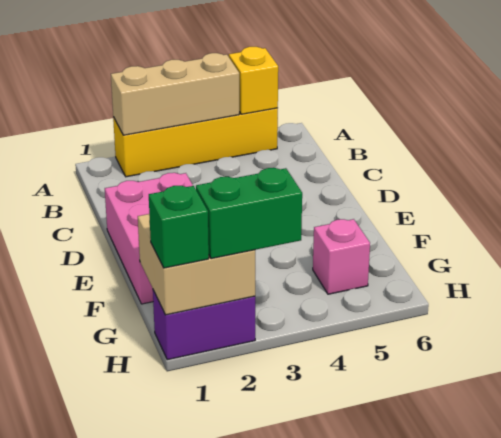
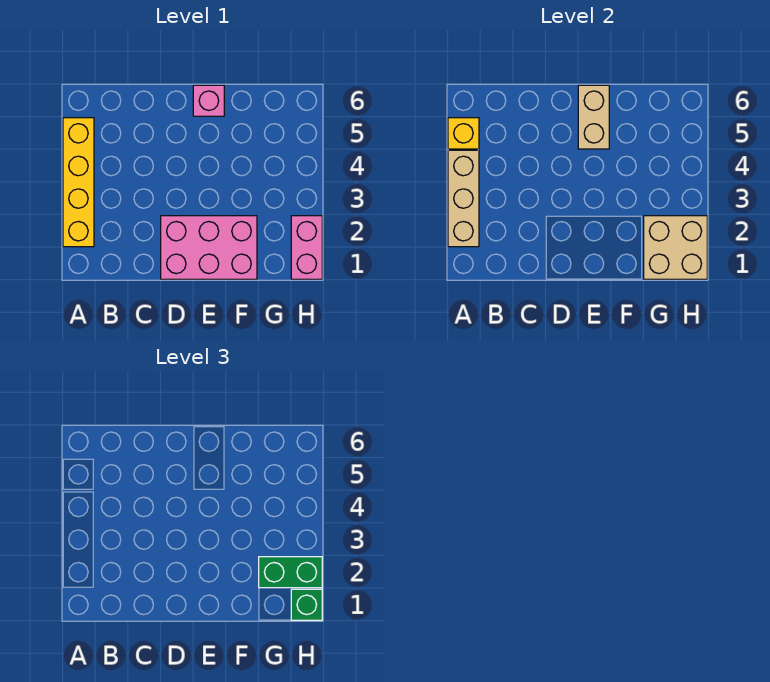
none -> tan 1x2 brick [578,85,609,149]
pink 1x1 brick [313,219,370,294] -> pink 1x1 brick moved to [193,85,224,116]
purple 1x2 brick [153,290,255,360] -> pink 1x2 brick [291,216,322,279]
green 1x2 brick [196,168,302,259] -> green 1x2 brick turned to [259,557,322,588]

